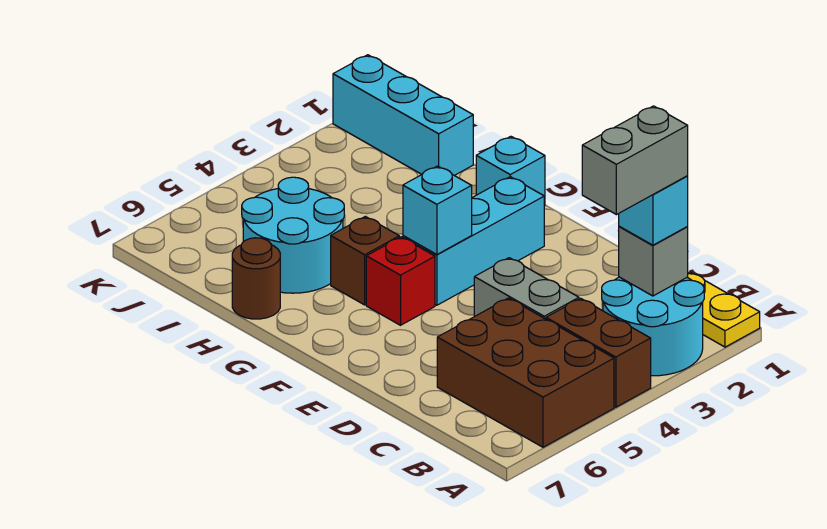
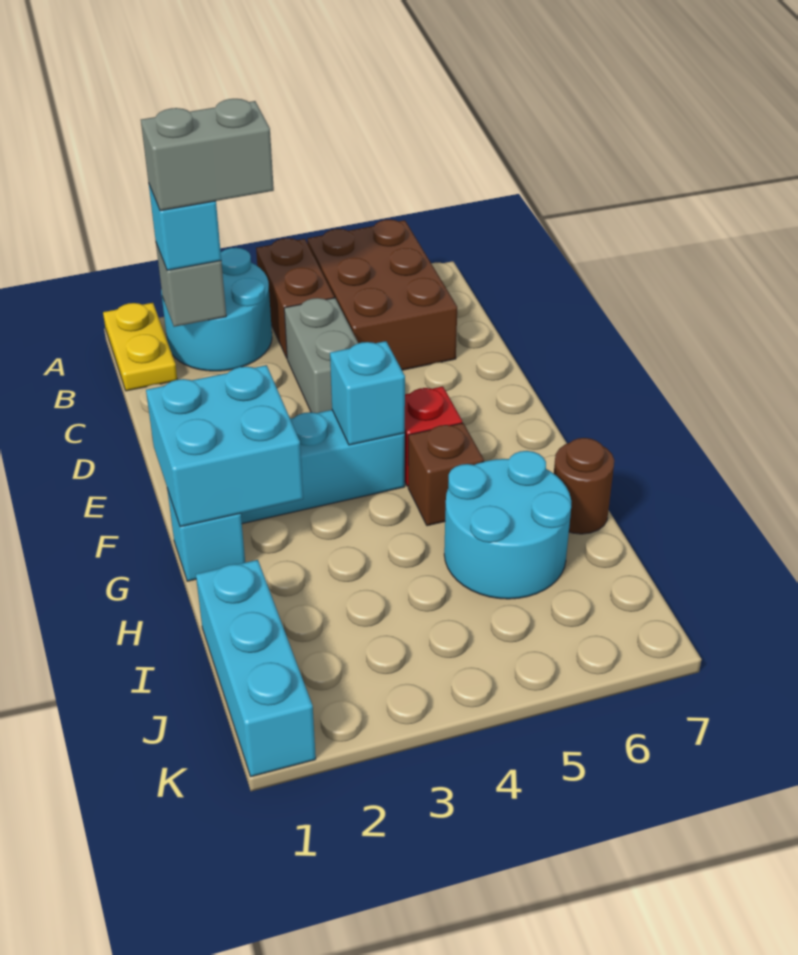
none -> cyan 2x2 brick [146,365,303,527]

